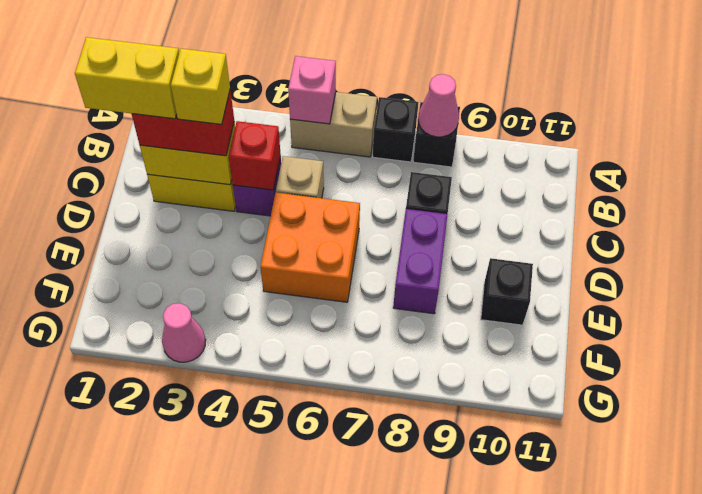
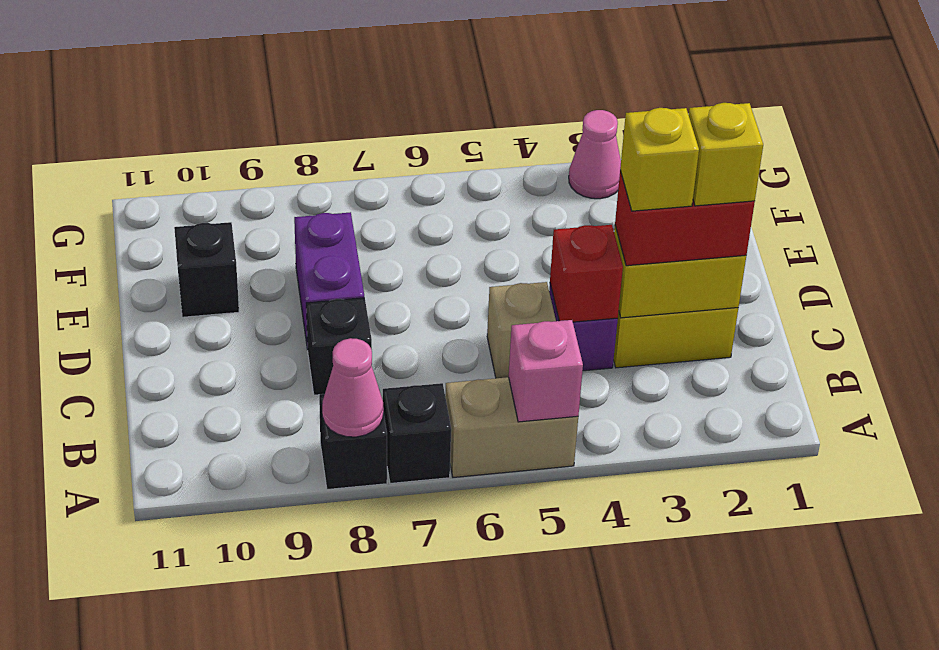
yellow 1x2 brick [75,37,179,119] -> yellow 1x1 brick [689,103,763,206]
orange 2x2 brick [260,193,360,302] -> none

